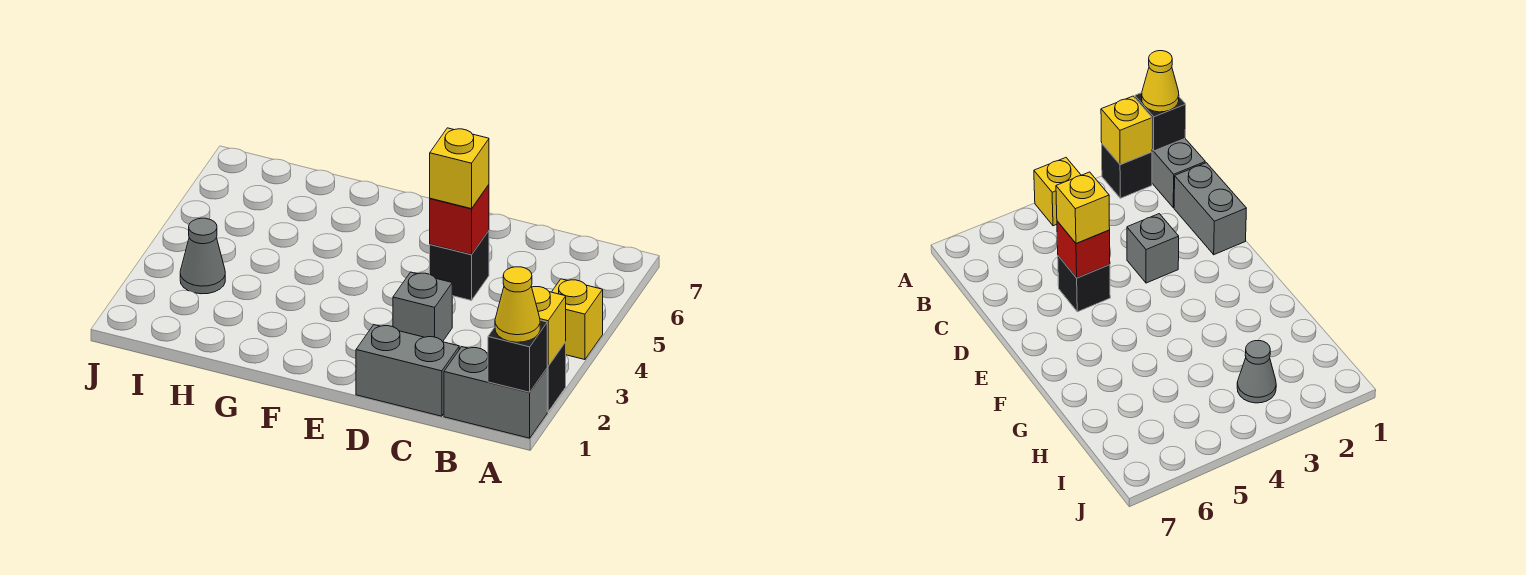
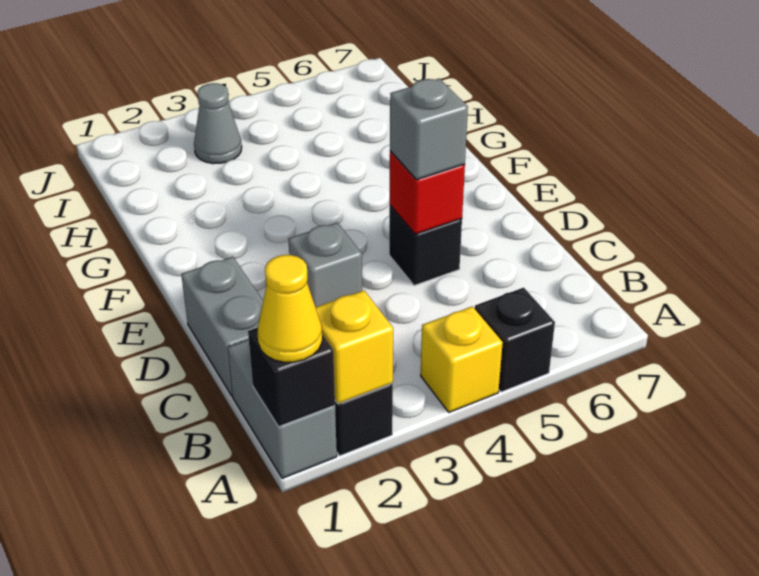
none -> black 1x1 brick [475,288,555,392]
yellow 1x1 brick [430,128,489,209] -> grey 1x1 brick [390,78,468,180]

